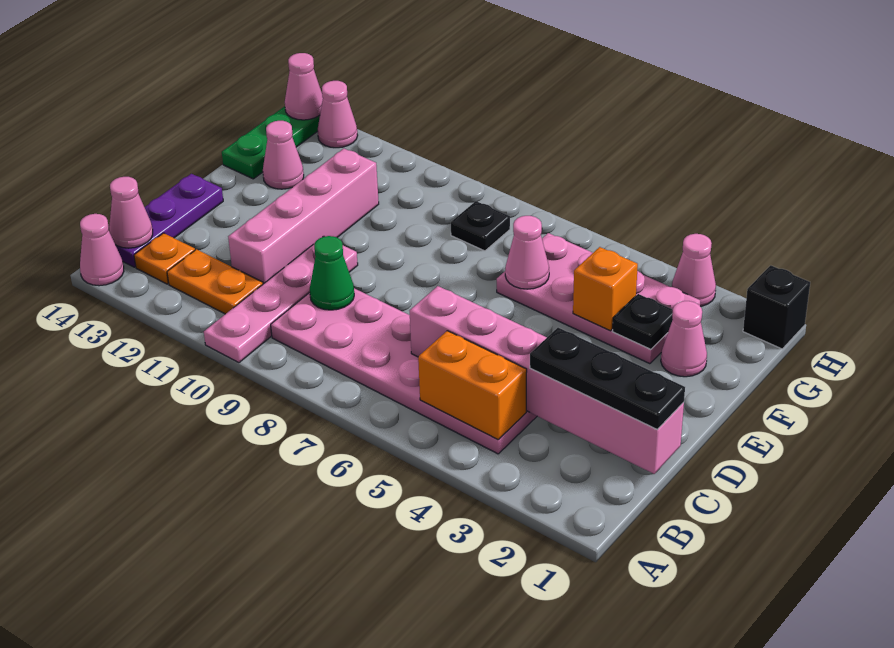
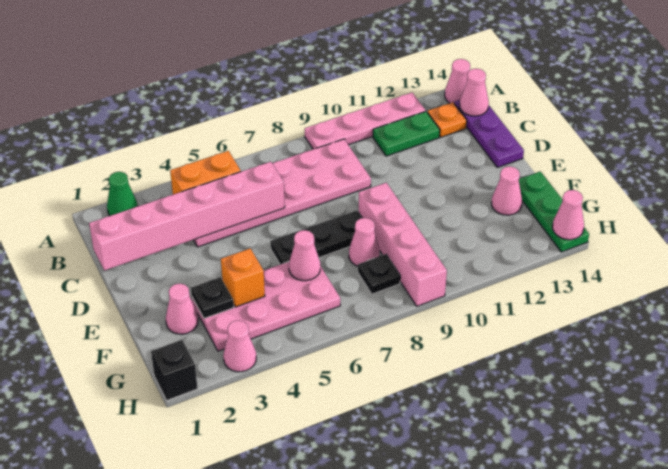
pink 1x4 plate [204,236,358,363] -> pink 1x4 plate turned to [305,93,426,149]
orange 1x2 plate [167,249,263,314] -> green 1x2 plate [373,111,440,156]
black 1x3 plate [530,328,685,430] -> black 1x3 plate moved to [270,210,362,264]
green 1x1 cone [310,236,354,310] -> green 1x1 cone moved to [107,172,138,216]
pink 1x4 brick [228,149,379,284] -> pink 1x4 brick moved to [358,183,447,306]
pink 1x1 cone [318,81,358,148] -> pink 1x1 cone moved to [349,218,380,266]

